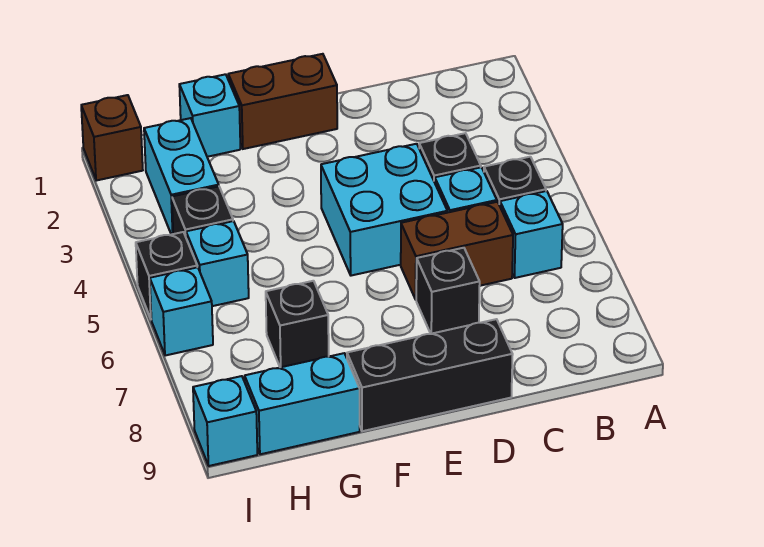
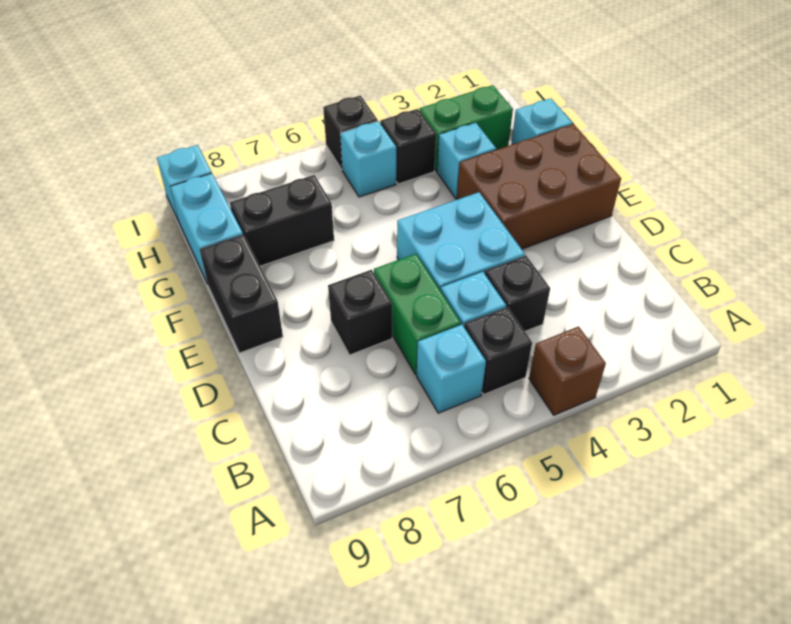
brown 1x2 brick [401,202,513,299] -> green 1x2 brick [374,254,461,375]
black 1x3 brick [347,319,513,431] -> black 1x2 brick [200,235,283,353]
brown 1x2 brick [228,54,337,149] -> brown 2x3 brick [457,124,621,249]
black 1x1 brick [266,281,329,367] -> black 1x2 brick [230,175,334,266]
cyan 1x2 brick [144,118,219,235] -> green 1x2 brick [419,85,513,171]
brown 1x1 brick [81,95,143,181] -> brown 1x1 brick moved to [529,327,606,415]
cyan 1x1 brick [150,267,213,356] -> cyan 1x1 brick moved to [437,123,496,199]

